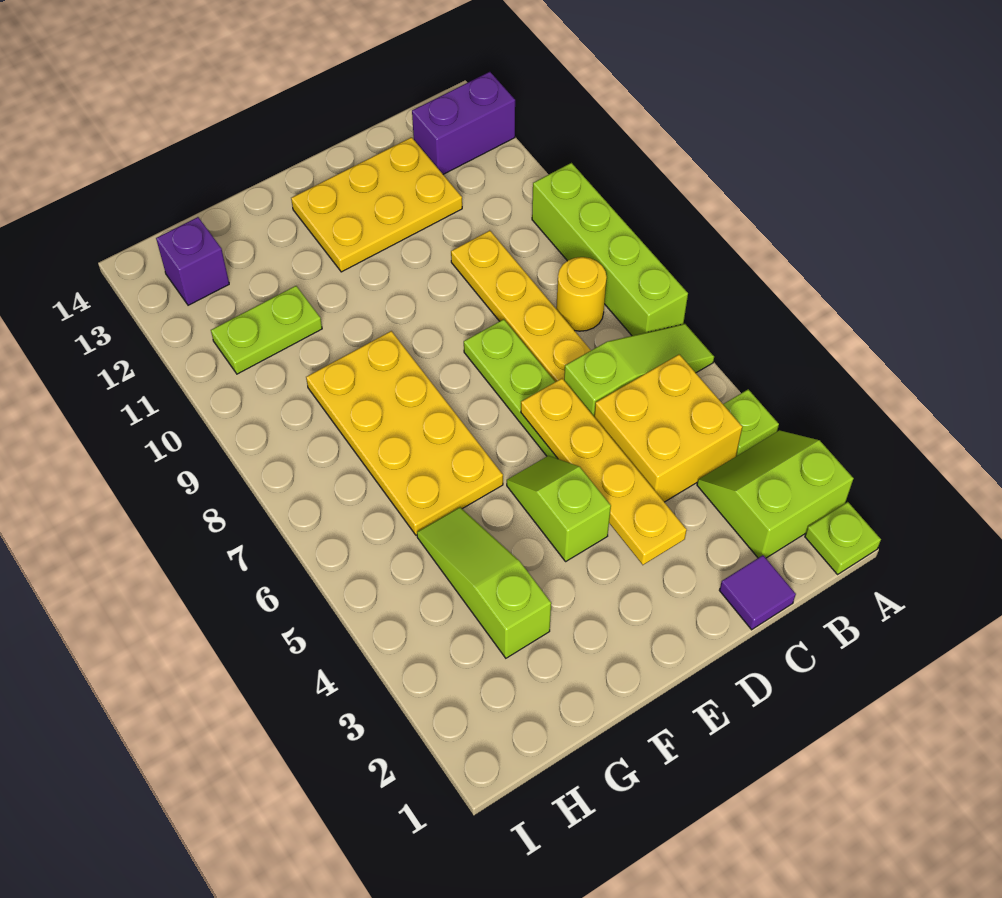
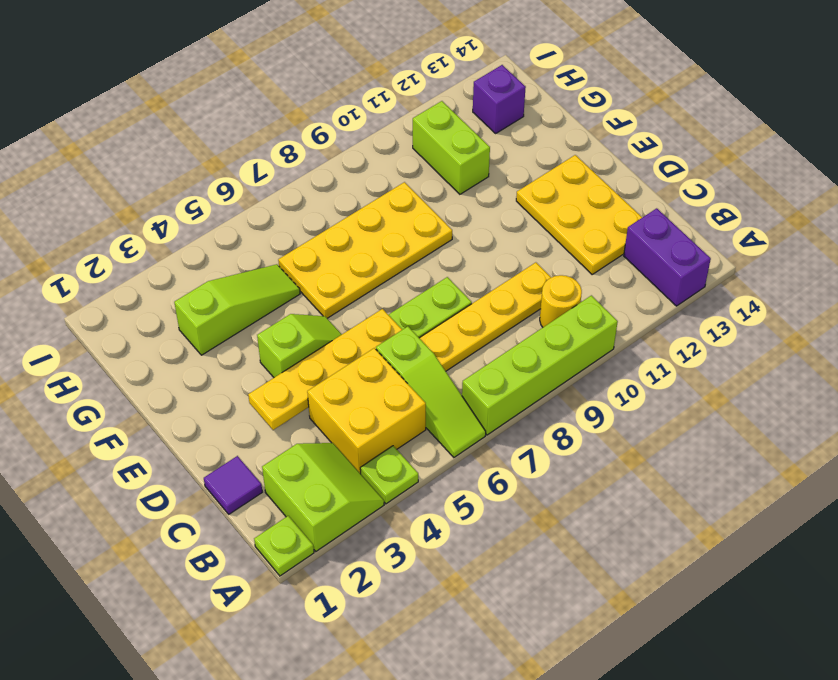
yellow 1x1 round brick [556,257,607,331] -> yellow 1x1 round brick moved to [540,275,582,327]
lime 1x2 plate [211,286,322,374] -> lime 1x2 brick [413,101,490,194]

